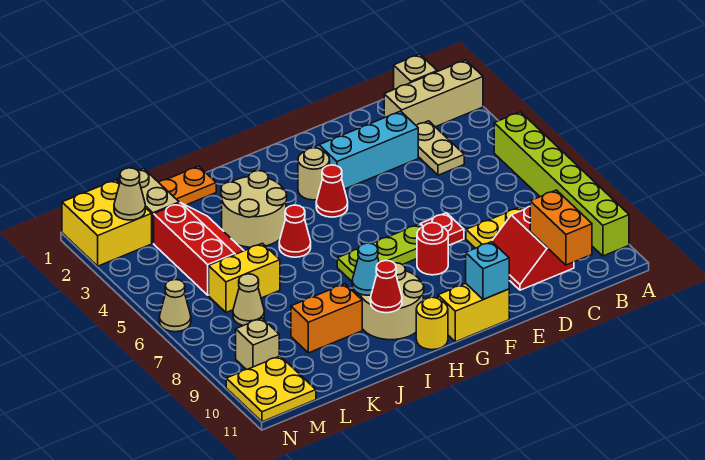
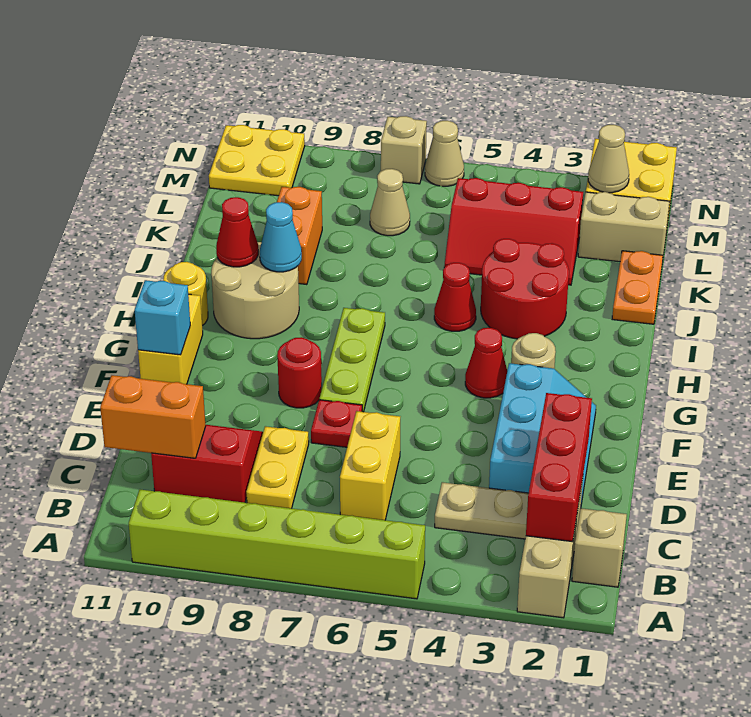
none -> red 1x3 brick [526,393,592,542]
tan 2x2 round brick [221,171,287,247] -> red 2x2 round brick [481,239,569,339]
yellow 1x2 brick [209,243,280,312] -> yellow 1x2 brick moved to [340,411,400,520]
tan 1x1 brick [236,318,279,369] -> tan 1x1 brick moved to [381,116,427,184]

